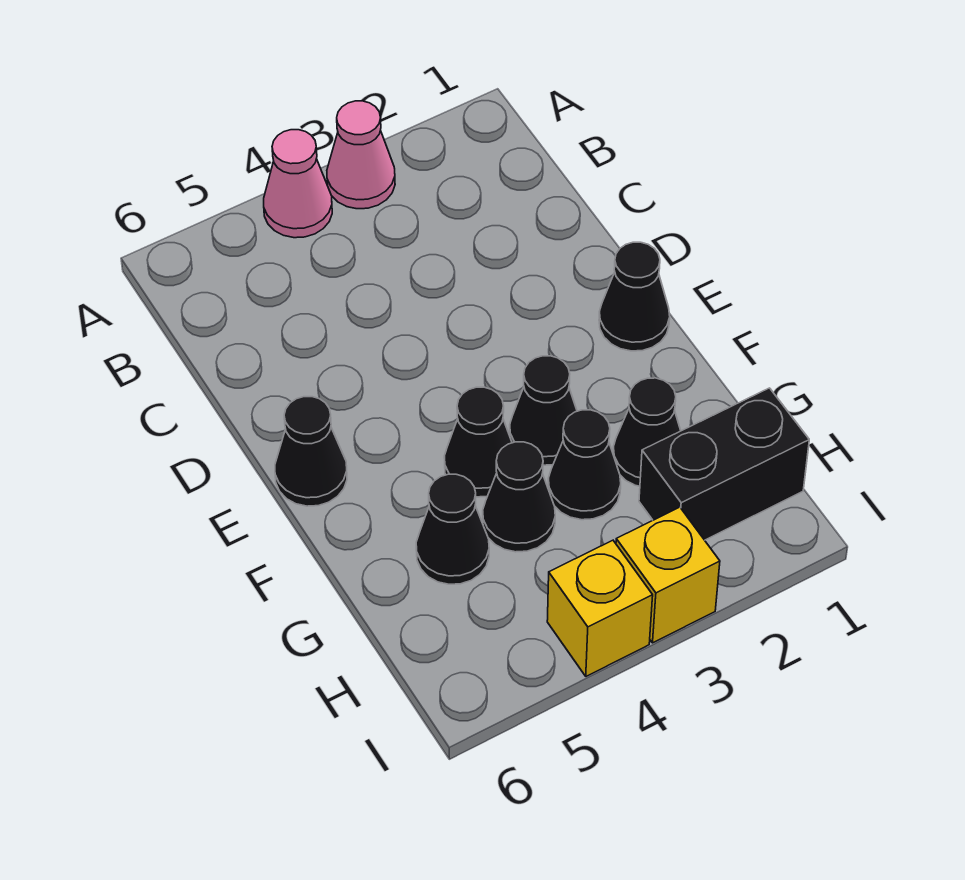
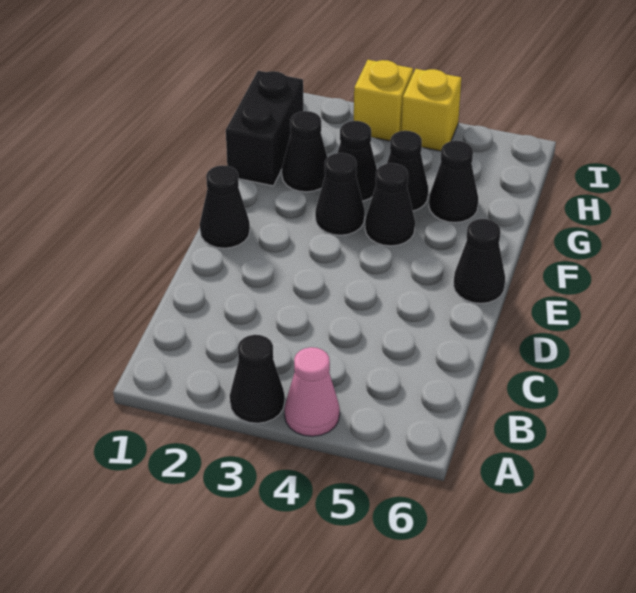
pink 1x1 cone [327,101,395,209] -> black 1x1 cone [230,335,285,423]
black 1x2 brick [639,388,809,540] -> black 1x2 brick turned to [226,71,303,186]

